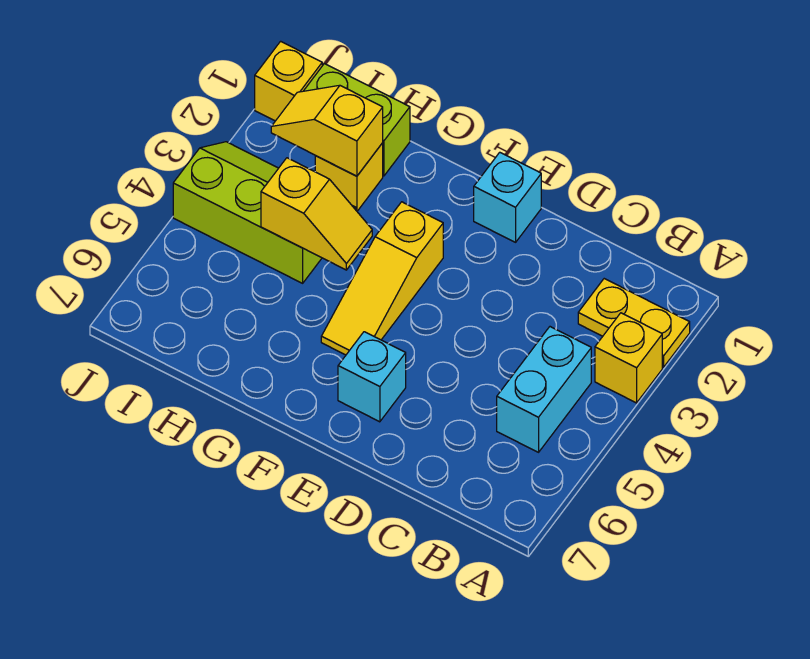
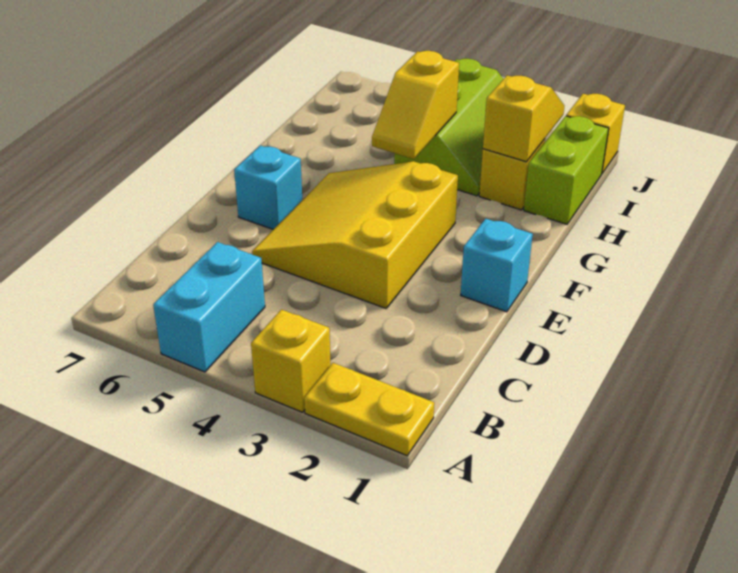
yellow 1x2 plate [578,279,690,367] -> yellow 1x2 plate turned to [304,363,434,456]
cyan 1x2 brick [497,327,591,452] -> cyan 1x2 brick turned to [153,242,265,372]
yellow 1x3 slope [321,202,443,355] -> yellow 3x3 slope [252,161,458,308]

